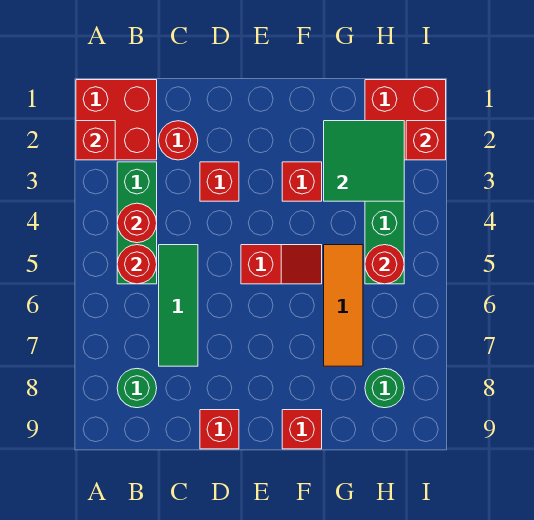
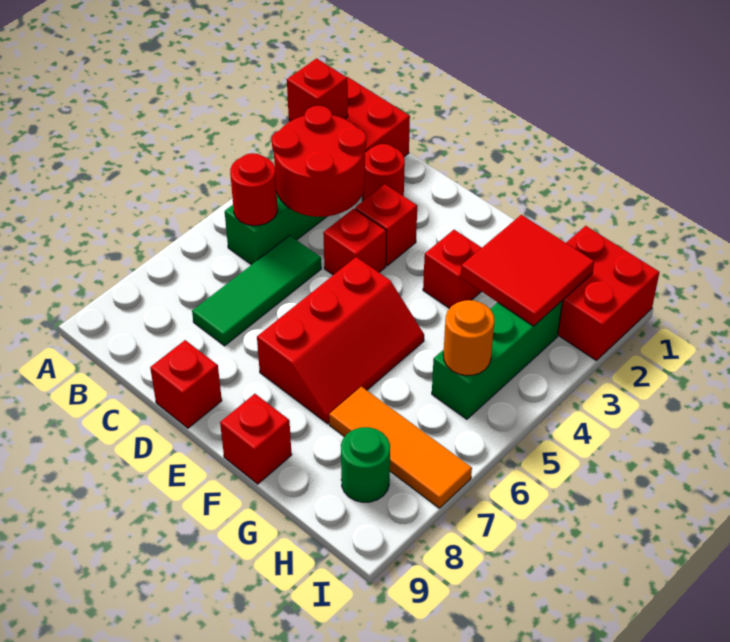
red 1x1 round brick [117,203,157,243] -> red 2x2 round brick [272,106,366,217]
green 1x1 round brick [117,369,157,408] -> none
red 1x2 slope [241,245,322,284] -> red 2x3 slope [257,257,424,424]
green 2x2 tile [324,121,404,201] -> red 2x2 tile [461,215,594,326]
orange 1x3 tile [324,245,363,366] -> orange 1x3 tile turned to [329,387,472,508]
red 1x1 round brick [365,245,404,284] -> orange 1x1 round brick [443,300,494,376]
red 1x1 brick [406,121,446,160] -> red 1x1 brick moved to [323,209,386,275]

